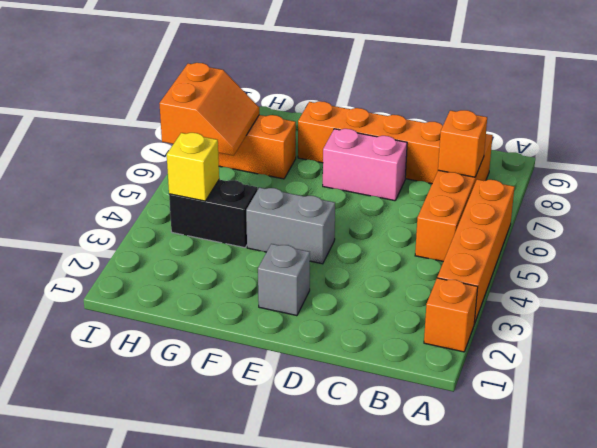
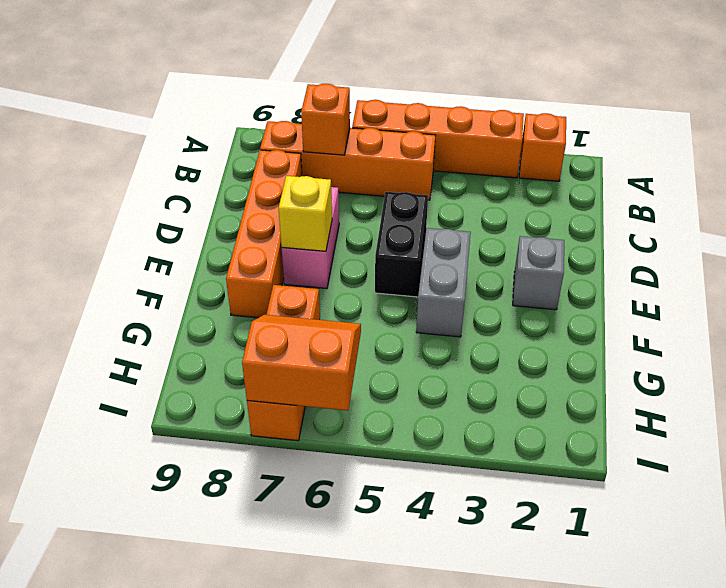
black 1x2 brick [169,180,257,248] -> black 1x2 brick moved to [375,192,428,297]
yellow 1x1 brick [167,133,219,201] -> yellow 1x1 brick moved to [279,176,332,251]

